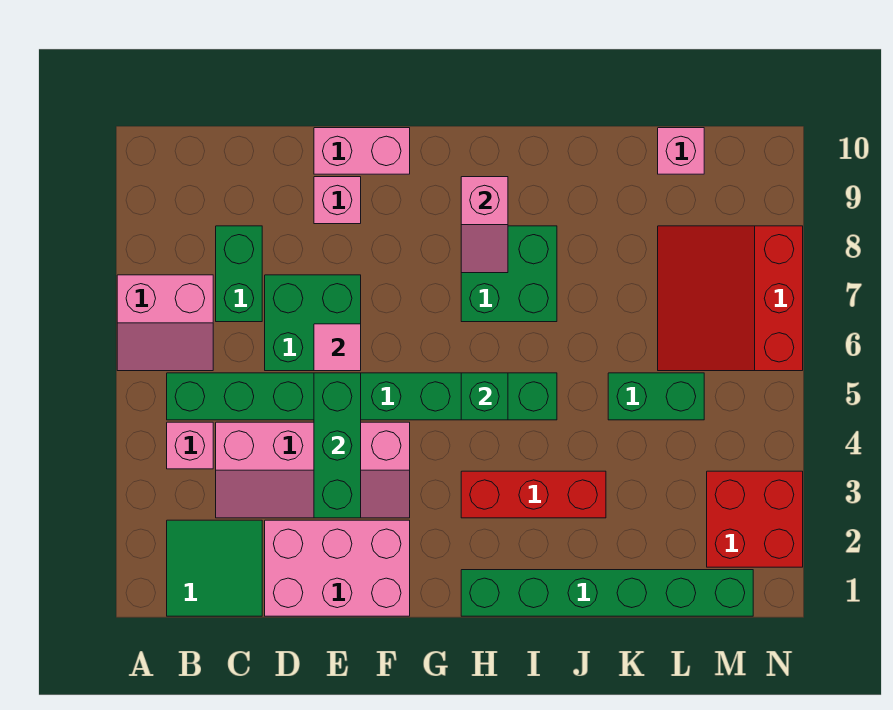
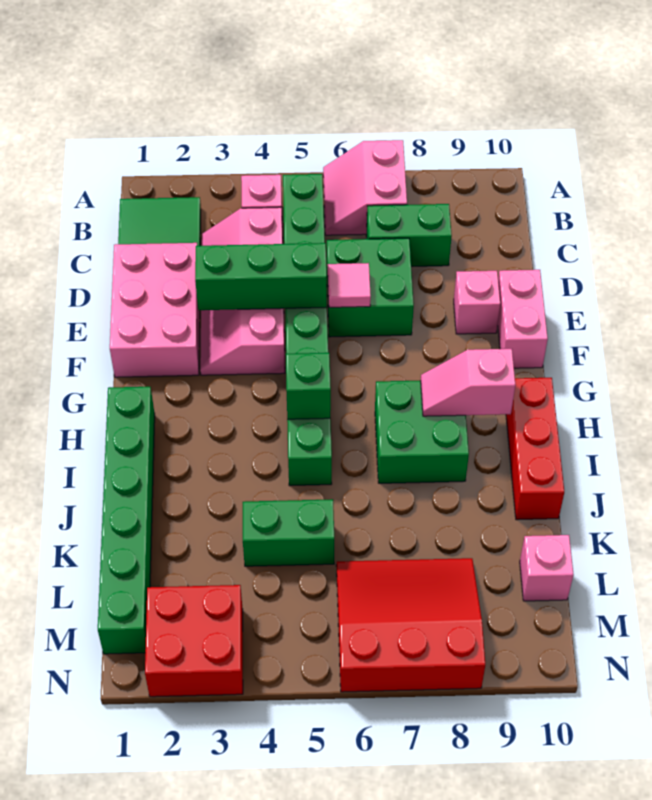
red 1x3 brick [461,471,606,518] -> red 1x3 brick moved to [506,378,564,520]
green 1x2 brick [608,373,704,420] -> green 1x2 brick turned to [243,499,334,566]

